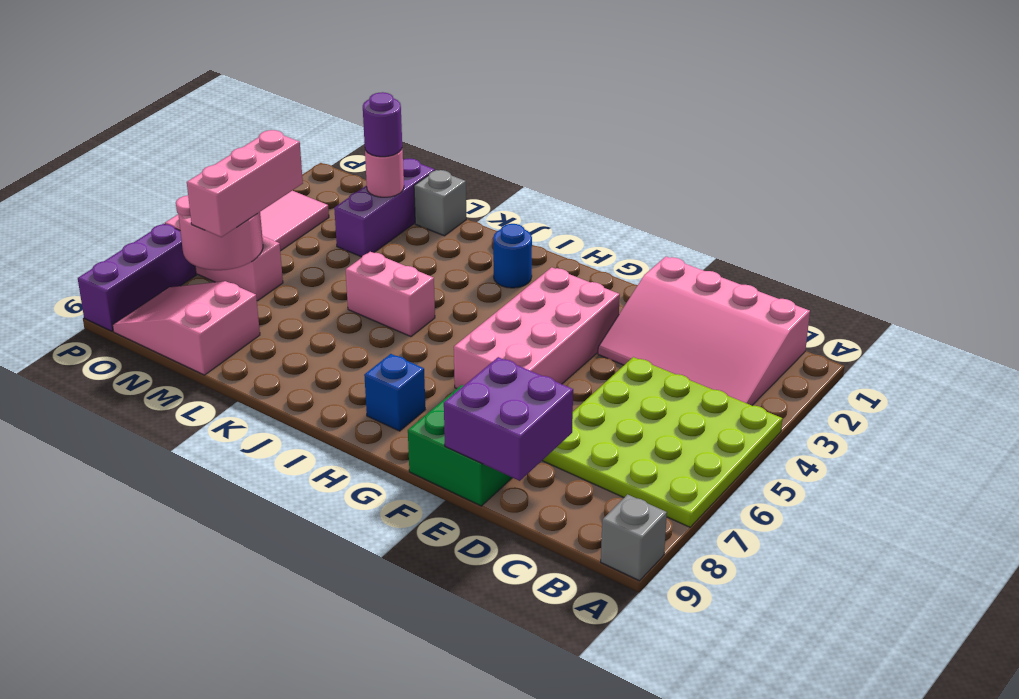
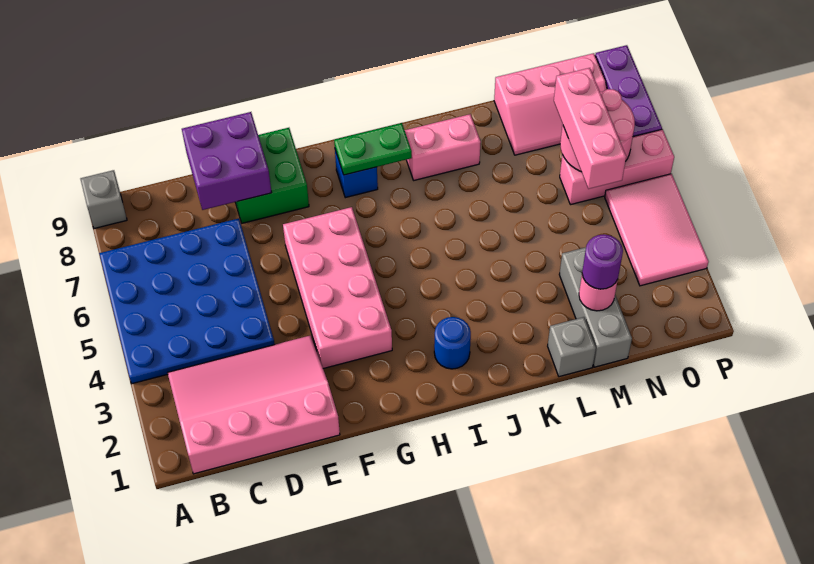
lime 4x4 plate [542,357,782,527] -> blue 4x4 plate [99,218,275,384]
none -> green 1x2 plate [334,123,412,175]
pink 1x2 brick [346,252,435,337] -> pink 1x2 brick moved to [405,114,481,180]
purple 1x3 brick [334,159,435,257] -> grey 1x3 brick [559,247,632,367]
pink 2x3 slope [113,281,260,375] -> pink 2x3 slope turned to [494,53,607,155]

